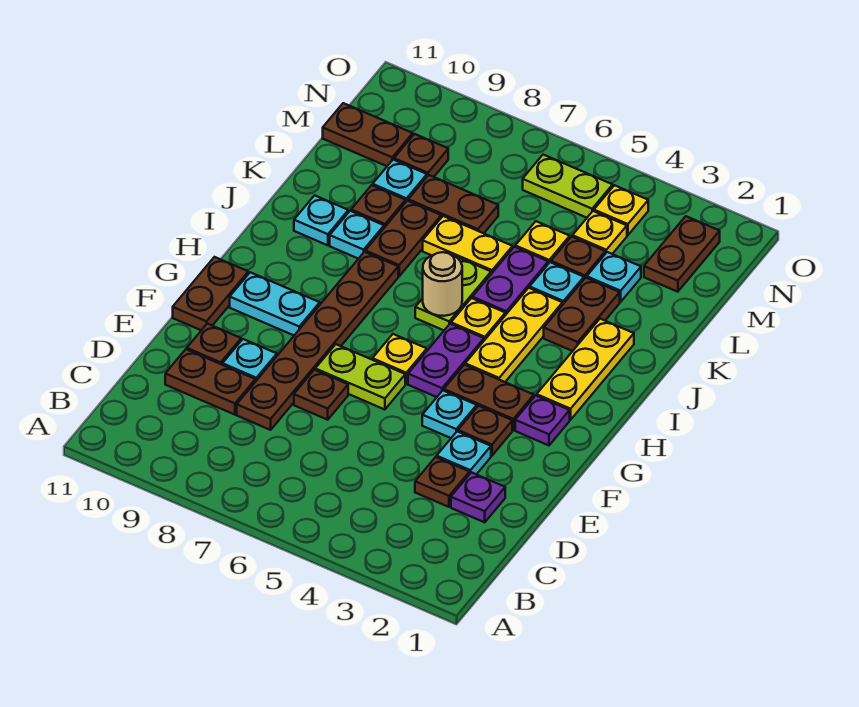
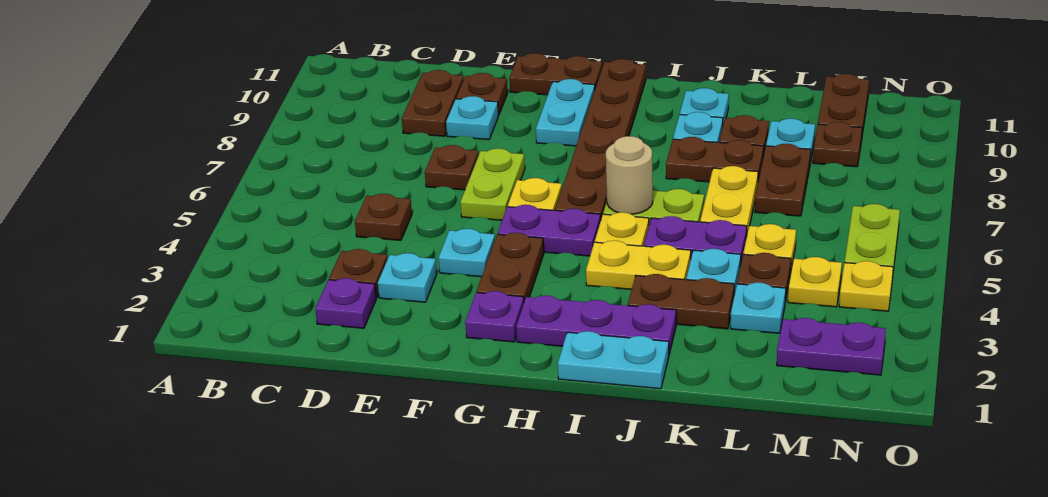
brown 1x6 plate [237,252,398,430] -> brown 1x6 plate turned to [555,59,646,218]
brown 1x1 plate [458,406,512,456] -> brown 1x1 plate moved to [355,193,412,240]
yellow 1x3 plate [537,319,634,420] -> purple 1x3 plate [516,295,676,354]
yellow 1x3 plate [465,288,563,382] -> yellow 1x2 plate [586,241,691,289]
none -> cyan 1x2 plate [558,331,669,389]
brown 1x2 plate [644,216,720,292] -> purple 1x2 plate [777,318,886,375]

